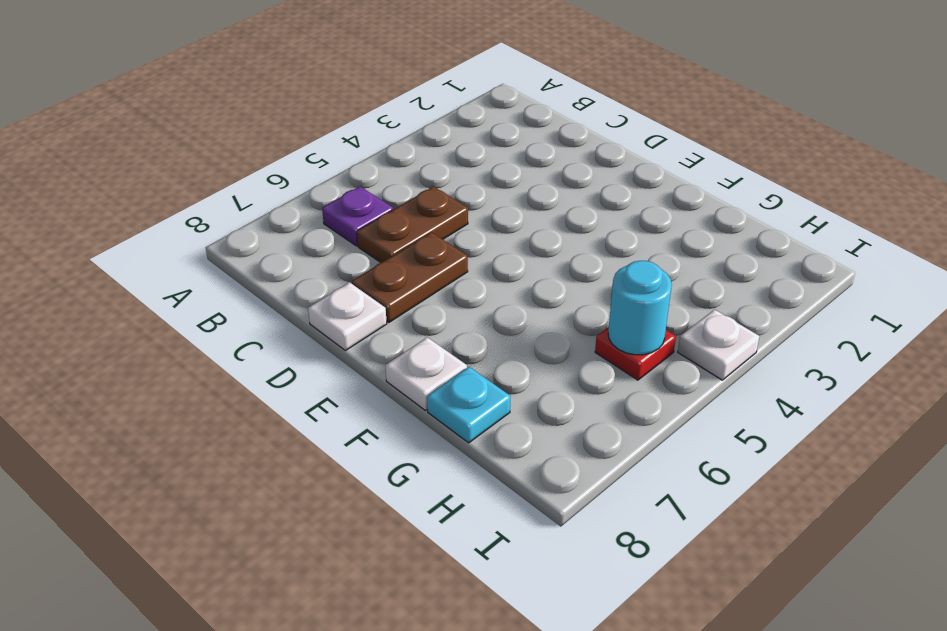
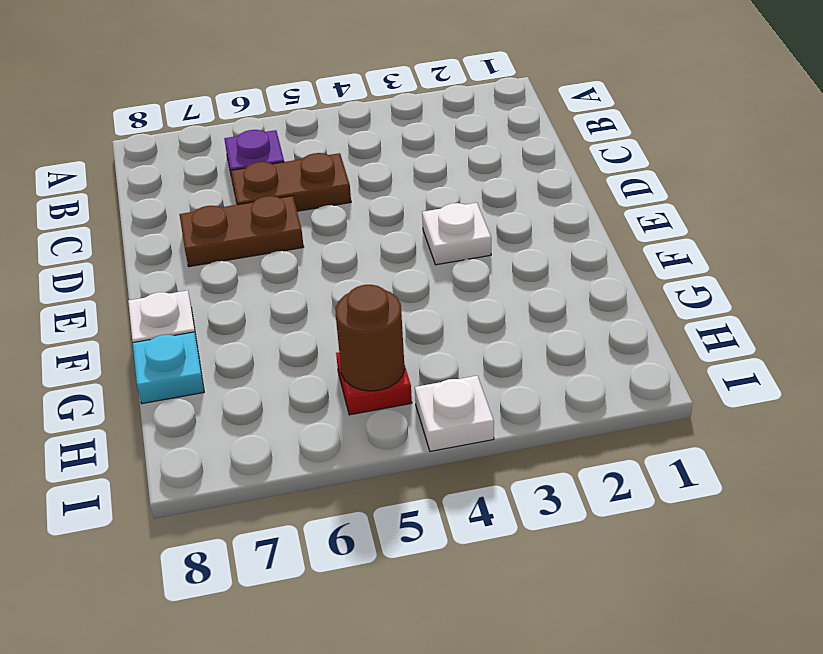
white 1x1 plate [308,282,387,351] -> white 1x1 plate moved to [422,203,491,265]
cyan 1x1 round brick [608,261,672,355] -> brown 1x1 round brick [335,285,405,391]

